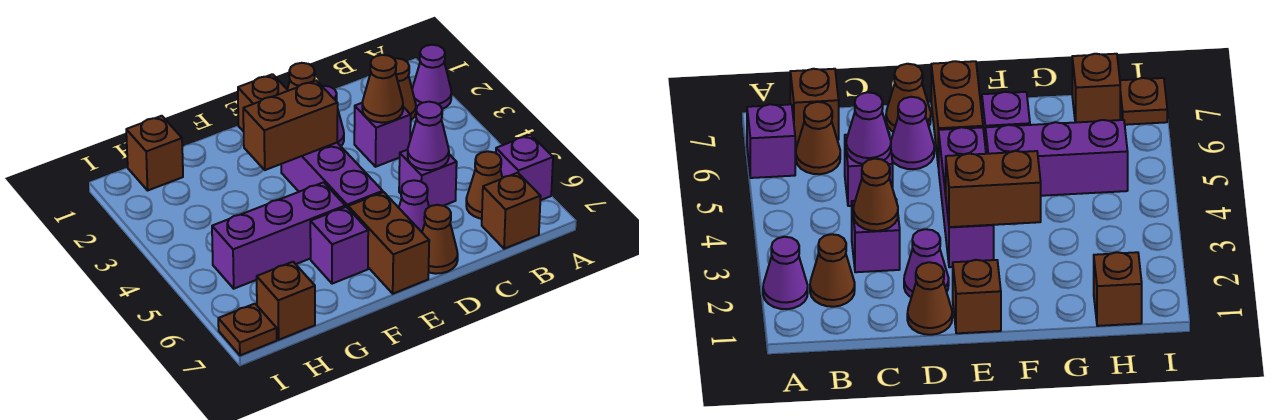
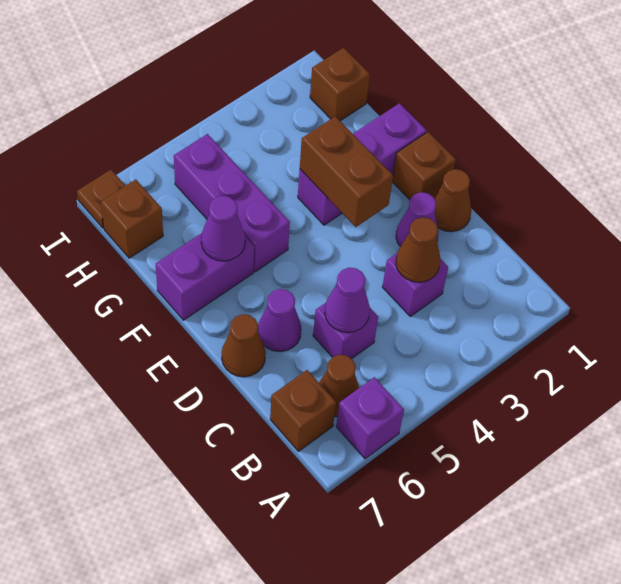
purple 1x1 cone [412,45,452,109] -> purple 1x1 cone moved to [201,196,245,261]
brown 1x1 cone [395,58,416,120] -> none
purple 1x3 brick [281,143,383,208] -> purple 1x3 brick moved to [298,103,427,225]
brown 1x2 brick [348,192,429,294] -> none
purple 1x1 brick [310,207,368,284] -> purple 1x2 brick [156,233,254,320]

